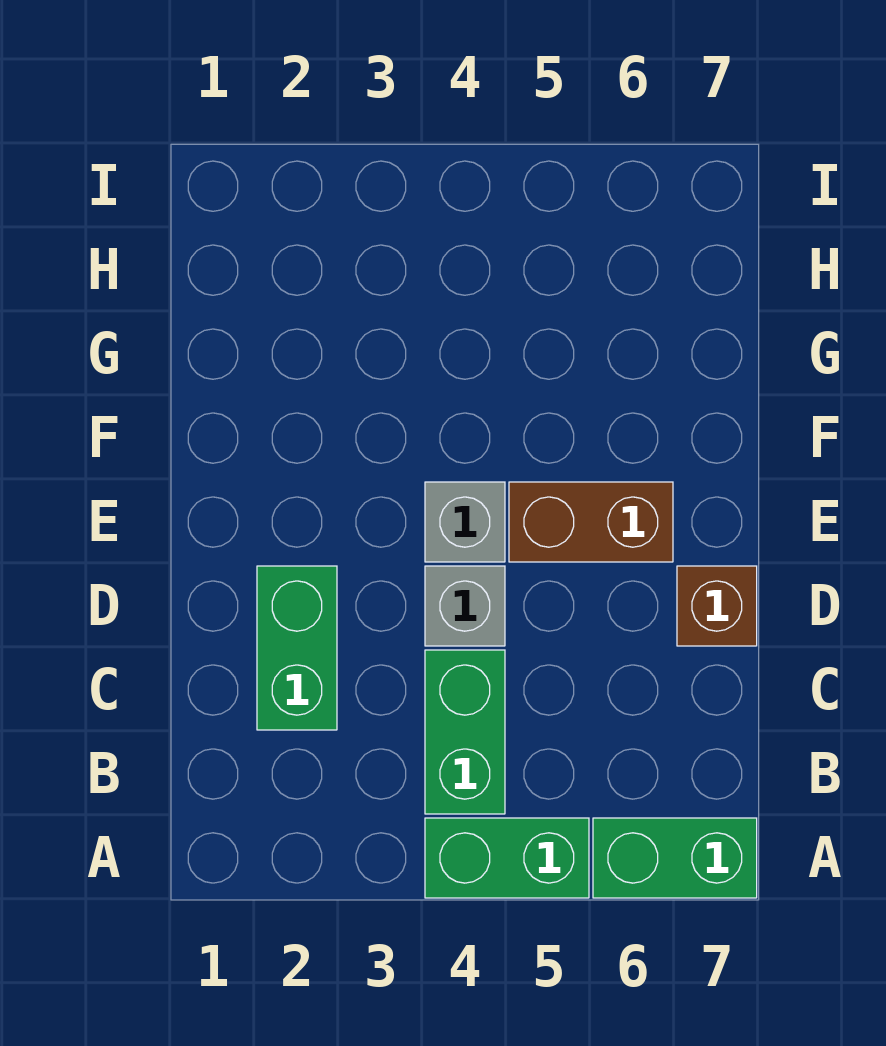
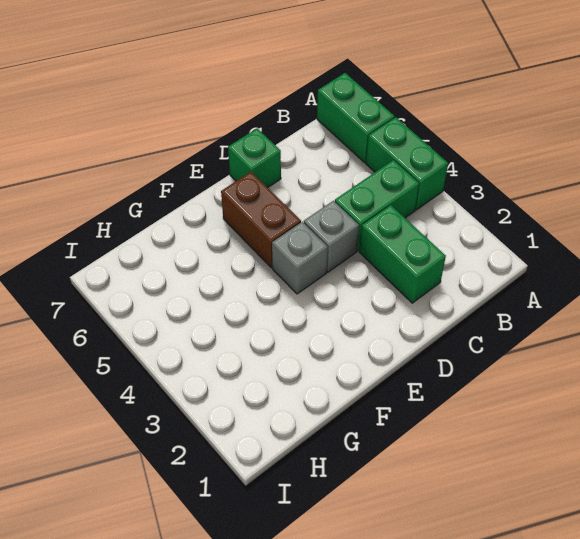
green 1x2 brick [257,566,337,730] -> green 1x2 brick turned to [359,205,446,303]
brown 1x1 brick [677,566,757,646] -> green 1x1 brick [228,128,281,188]

